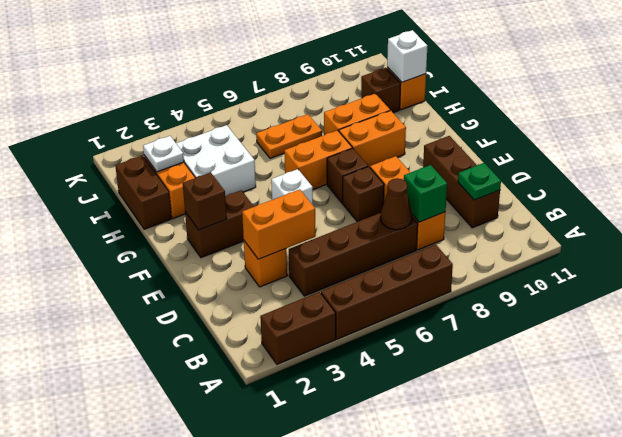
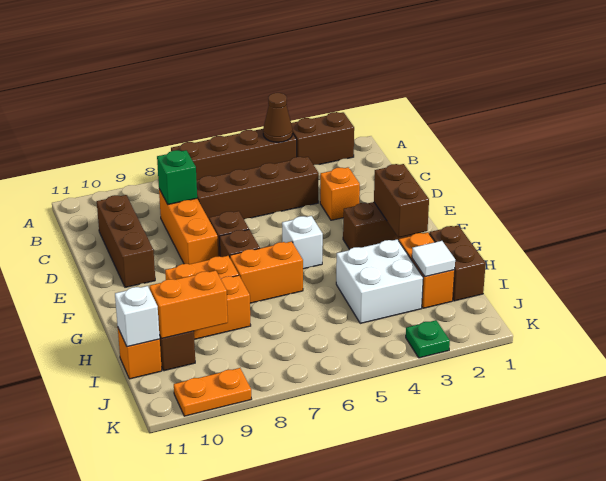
brown 1x1 cone [381,178,412,230] -> brown 1x1 cone moved to [263,93,293,142]
green 1x1 plate [458,163,501,200] -> green 1x1 plate moved to [406,320,450,358]
orange 1x2 brick [242,189,316,259] -> orange 1x2 brick moved to [150,270,228,339]
brown 1x1 brick [183,172,227,230] -> brown 1x2 brick [374,164,429,238]
white 1x1 plate [143,136,184,172] -> white 1x1 tile [412,241,455,277]
orange 1x2 plate [256,114,322,158] -> orange 1x2 plate moved to [174,368,251,416]

